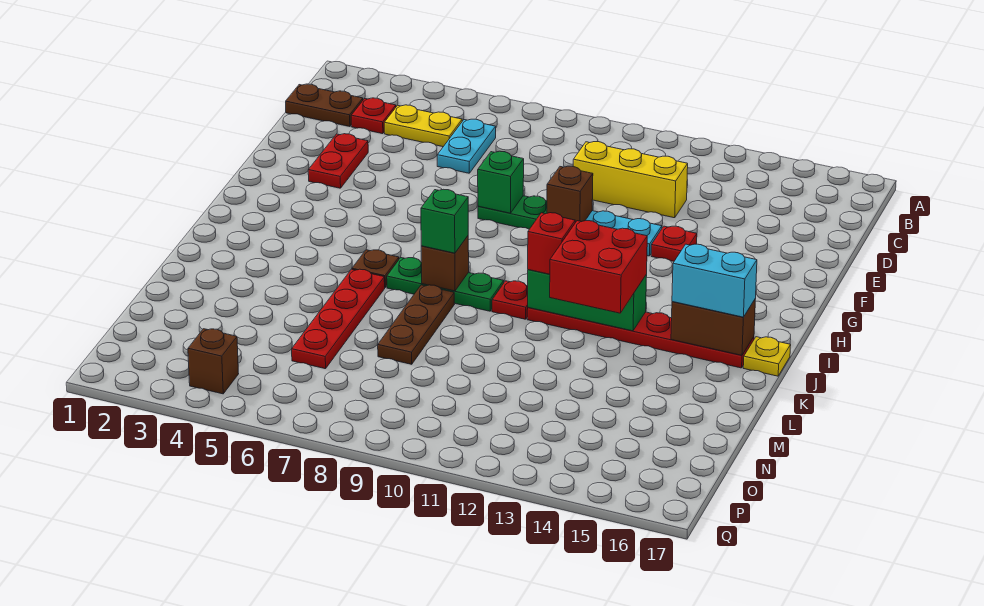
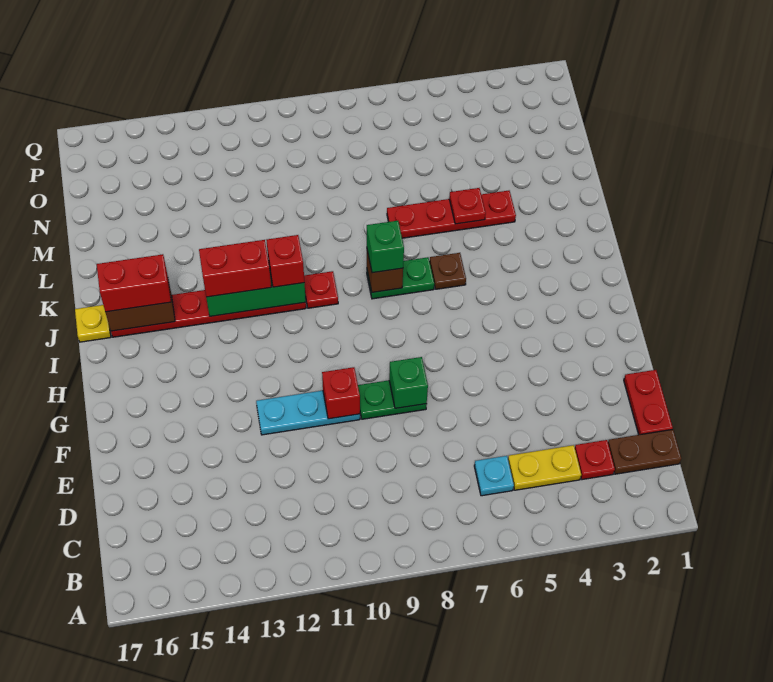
cyan 1x2 plate [437,119,496,173] -> cyan 1x1 plate [474,456,514,496]
yellow 1x3 brick [573,142,688,218] -> none
red 1x2 plate [308,134,368,188] -> red 1x2 plate moved to [624,370,673,435]
brown 1x1 brick [547,166,593,222] -> red 1x1 brick [322,367,360,419]
red 1x1 plate [651,226,697,261] -> red 1x1 plate moved to [449,188,486,224]
green 1x3 plate [387,258,504,311] -> green 1x2 plate [367,257,434,299]
red 2x2 brick [550,221,647,313] -> red 1x2 brick [199,240,271,297]
cyan 1x2 brick [672,244,757,317] -> red 1x2 brick [97,254,171,312]
red 1x4 plate [292,269,385,369] -> red 1x4 plate turned to [387,191,516,238]
brown 1x3 plate [378,285,454,364] -> none
brown 1x1 brick [188,329,239,394] -> none

